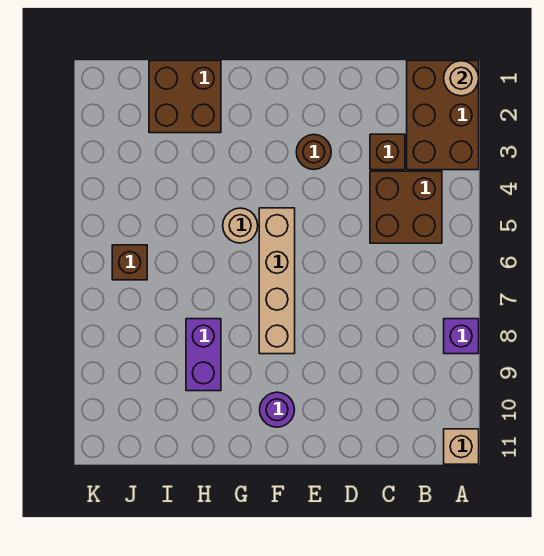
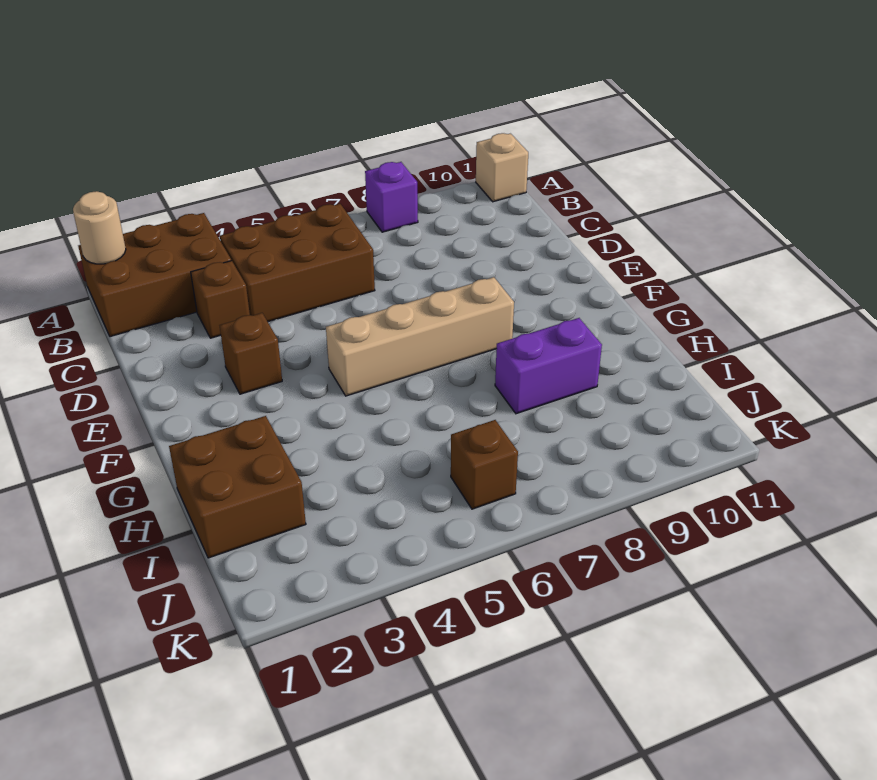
brown 2x2 brick [370,171,442,243] -> brown 2x3 brick [220,204,375,322]
brown 1x1 round brick [296,135,331,169] -> brown 1x1 brick [220,313,282,394]
purple 1x1 round brick [260,392,295,427] -> none
tan 1x1 round brick [223,208,258,243] -> none

